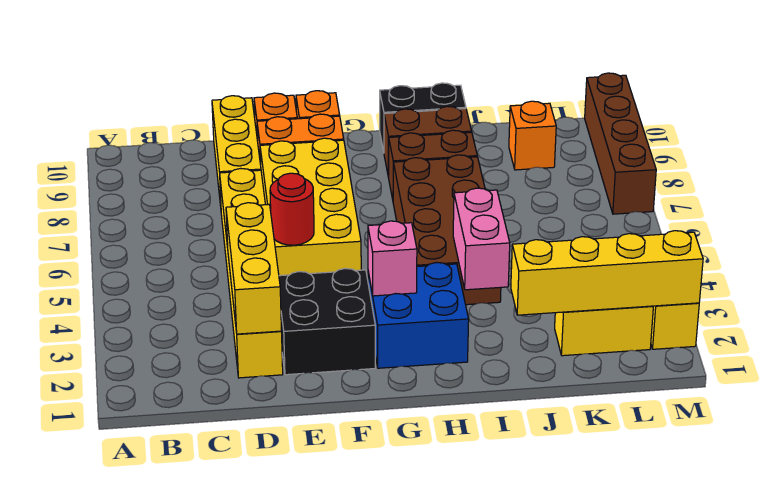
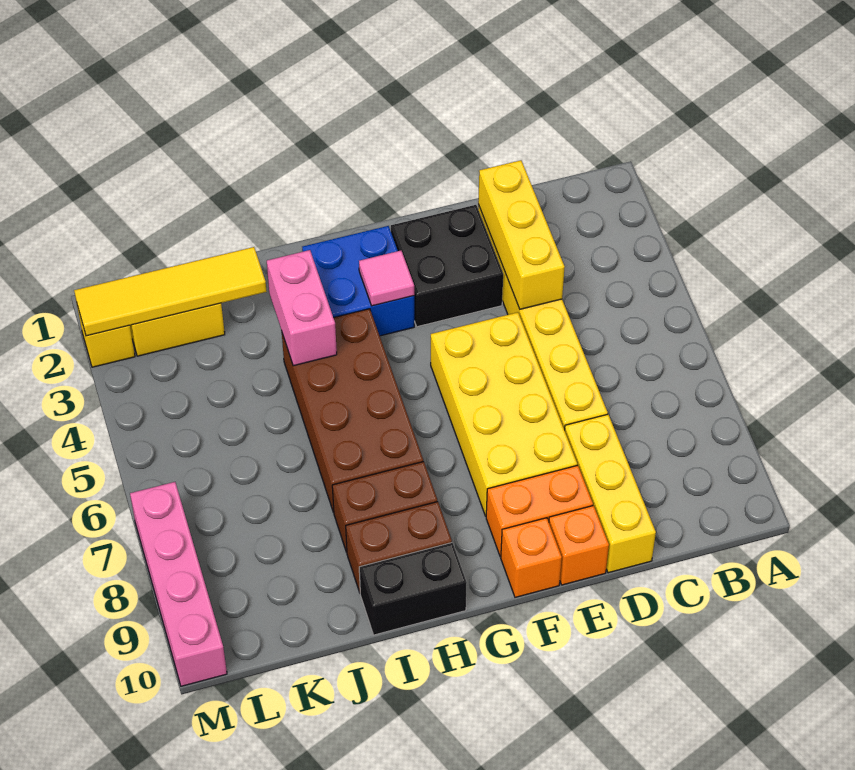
red 1x1 round brick [270,173,314,245] -> none
pink 1x1 brick [368,221,417,296] -> pink 1x1 tile [359,251,414,306]
yellow 1x4 brick [511,231,703,315] -> yellow 1x4 tile [74,247,267,336]
orange 1x1 brick [509,101,556,170] -> none
brown 1x4 brick [585,73,656,214] -> pink 1x4 brick [130,482,227,686]

